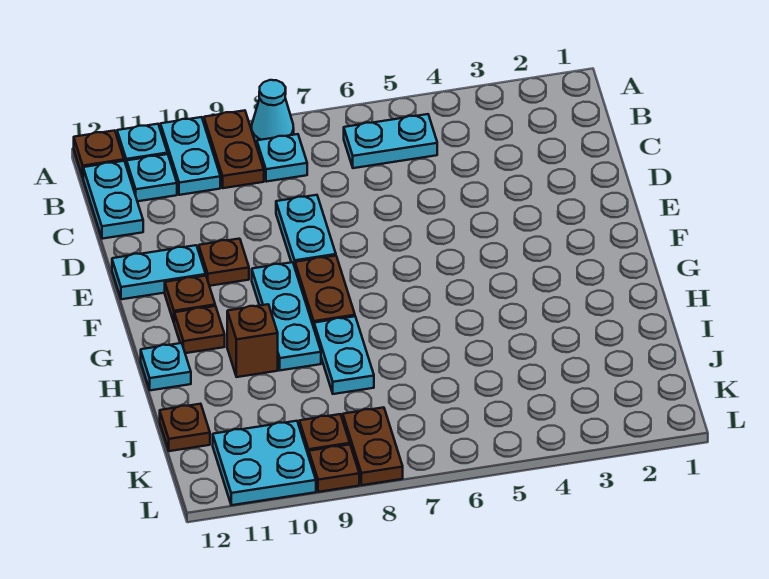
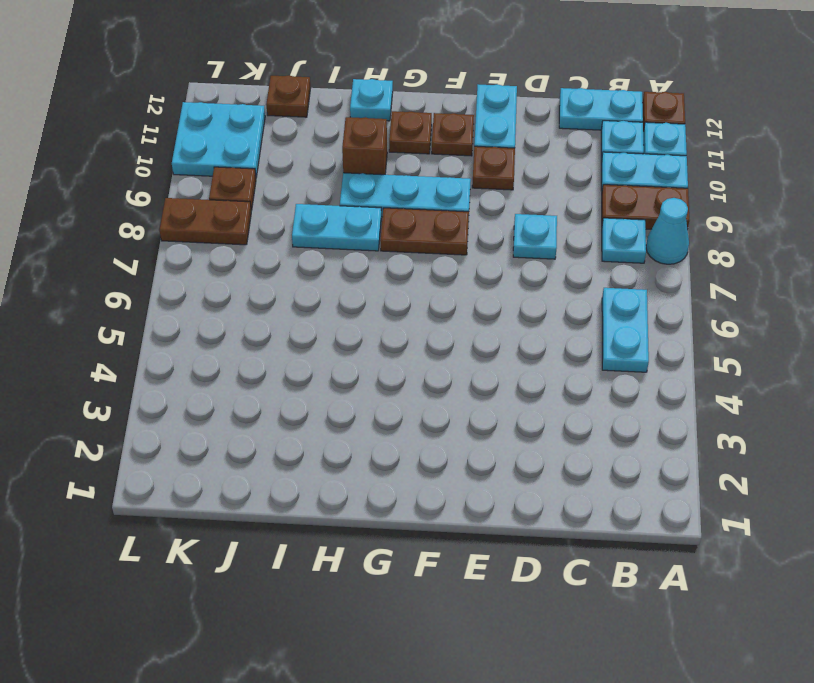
cyan 1x2 plate [276,195,336,267] -> cyan 1x1 plate [513,214,557,259]
brown 1x1 plate [309,445,359,492] -> none

